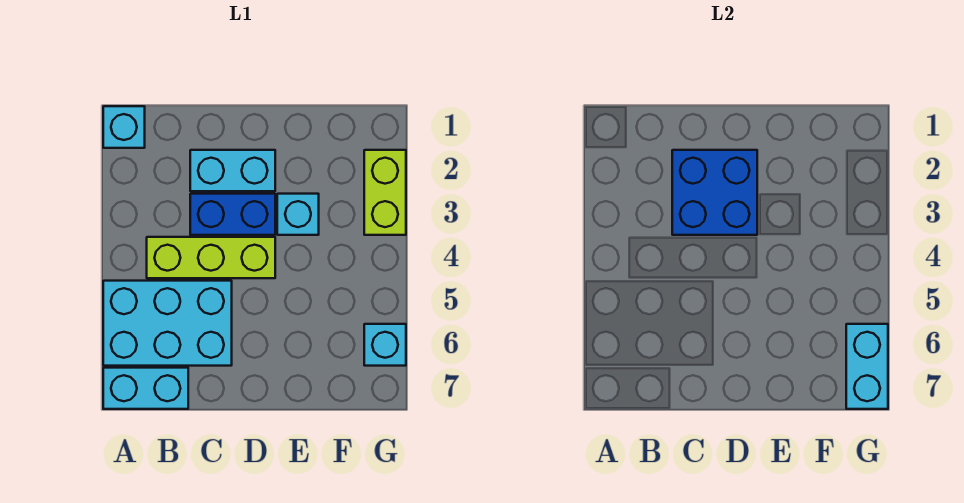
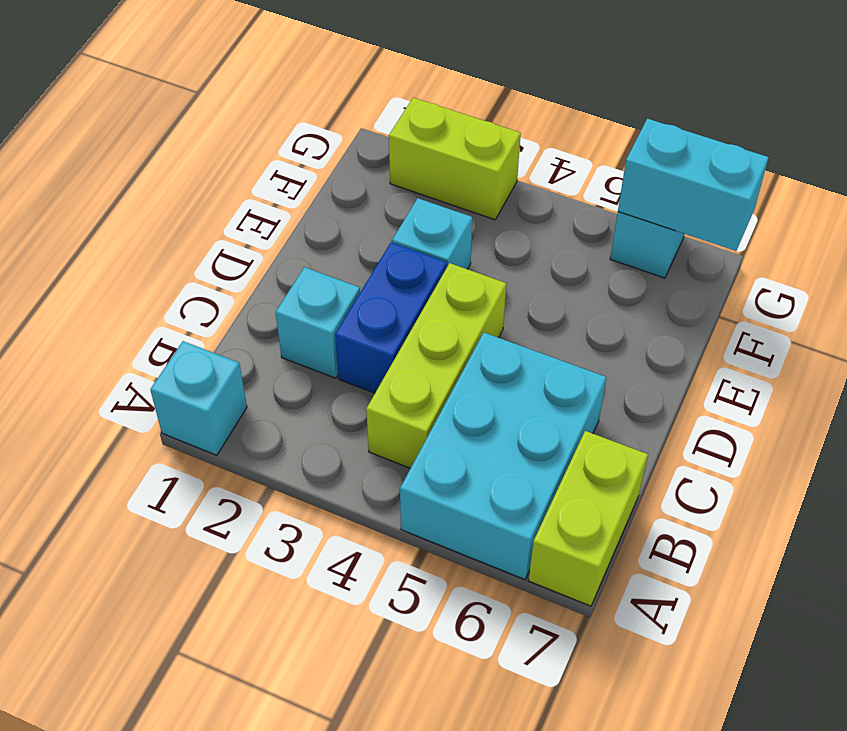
cyan 1x2 brick [103,368,188,409] -> lime 1x2 brick [529,431,648,606]
cyan 1x2 brick [190,150,275,191] -> cyan 1x1 brick [276,267,360,378]
blue 2x2 brick [672,150,757,235] -> none

